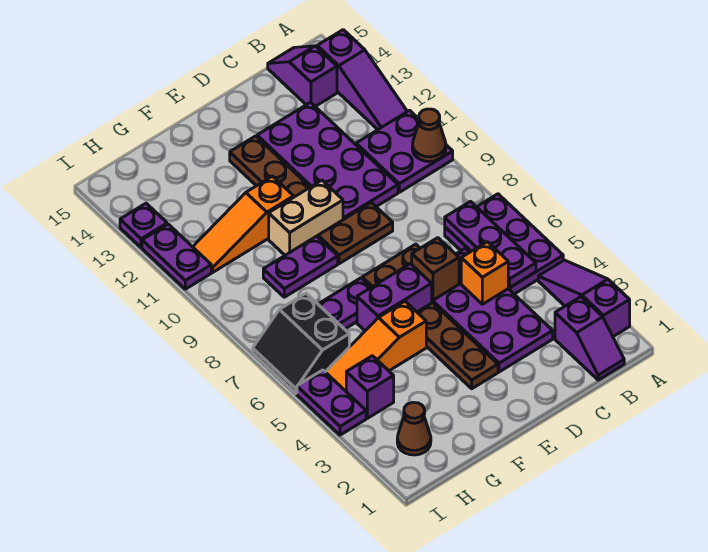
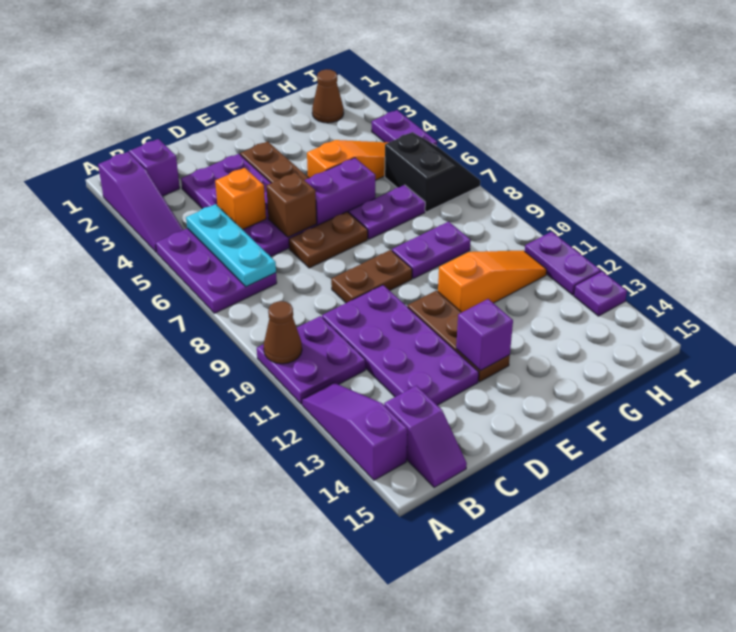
purple 1x3 plate [445,202,536,287] -> cyan 1x3 plate [186,204,276,287]
tan 1x2 brick [269,180,343,255] -> none
purple 1x1 brick [346,356,394,418] -> purple 1x1 brick moved to [456,299,513,371]

